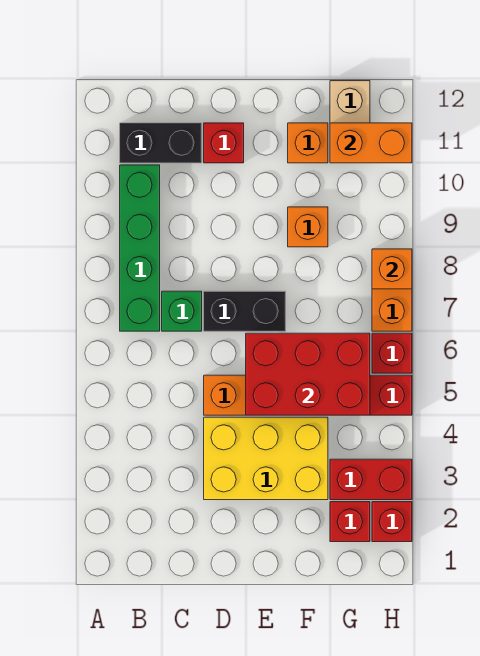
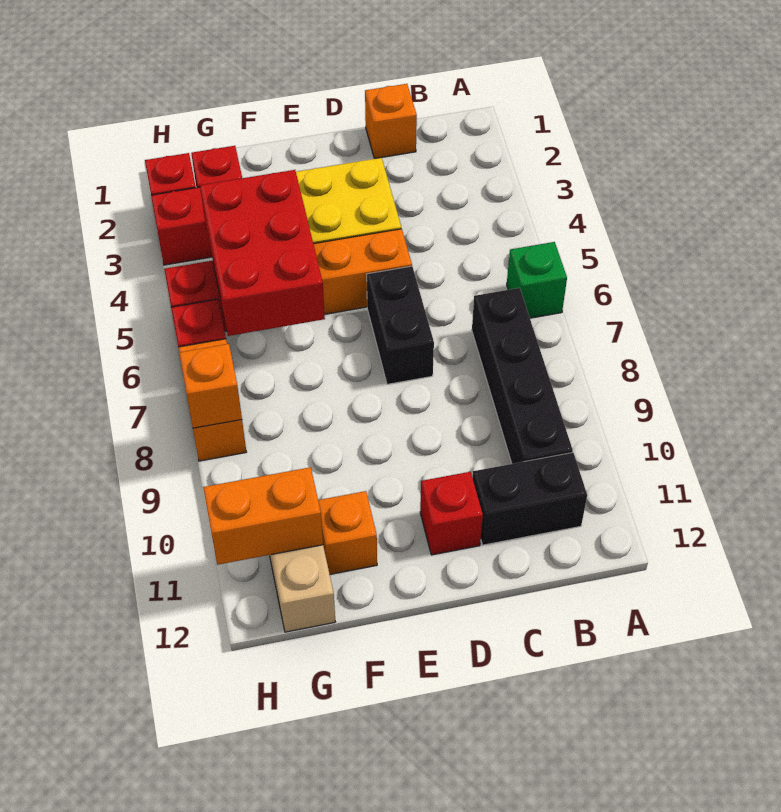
green 1x4 brick [120,165,160,331] -> black 1x4 brick [472,288,573,464]
green 1x1 brick [162,291,202,331] -> green 1x1 brick moved to [507,242,567,318]
black 1x2 brick [204,291,286,331] -> black 1x2 brick turned to [367,266,434,384]
red 2x3 brick [246,333,370,415] -> red 2x3 brick turned to [200,170,325,336]
orange 1x1 brick [288,207,328,247] -> orange 1x1 brick moved to [365,84,417,159]

